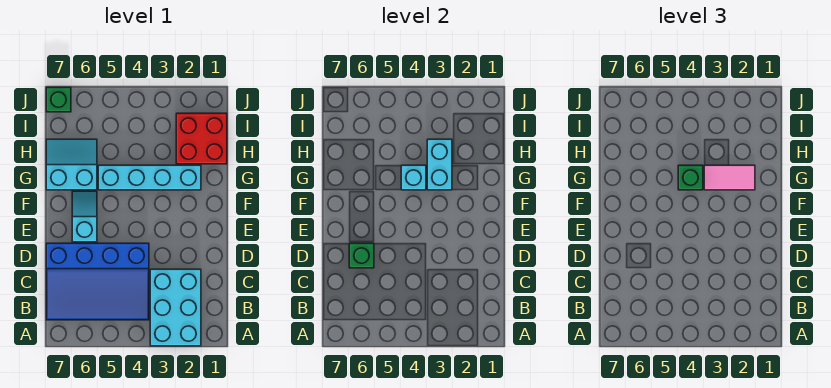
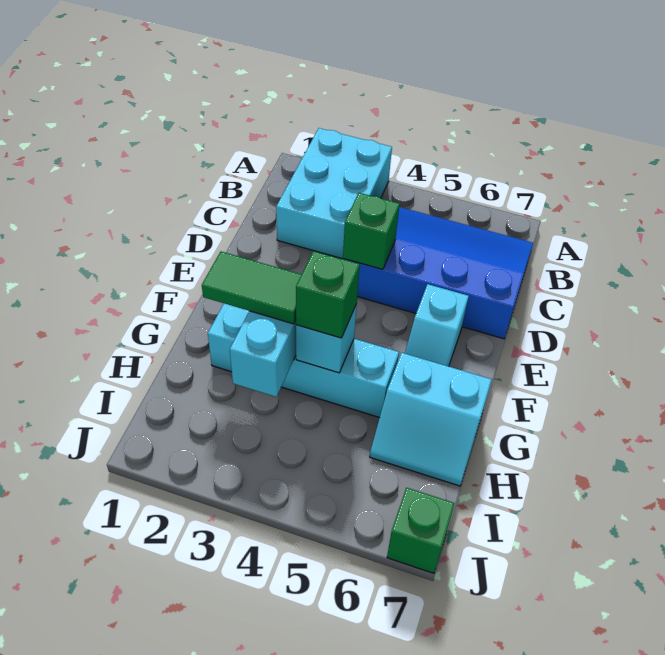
green 1x1 brick [349,243,374,268] -> green 1x1 brick moved to [343,193,400,269]
pink 1x2 tile [704,165,755,190] -> green 1x2 tile [202,252,302,324]
red 2x2 brick [176,113,227,164] -> none

